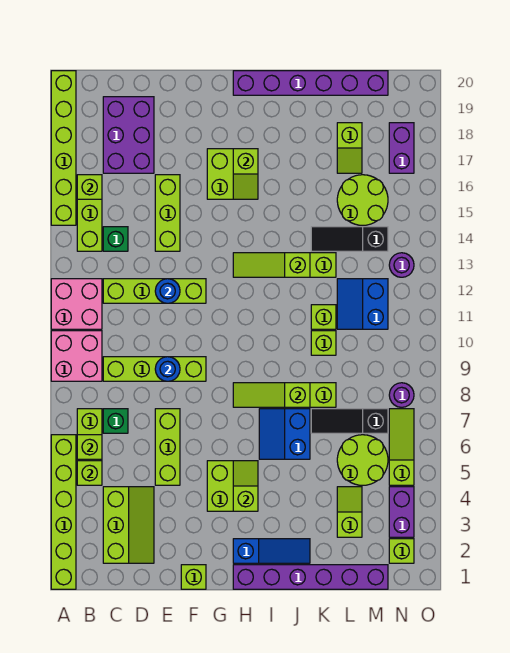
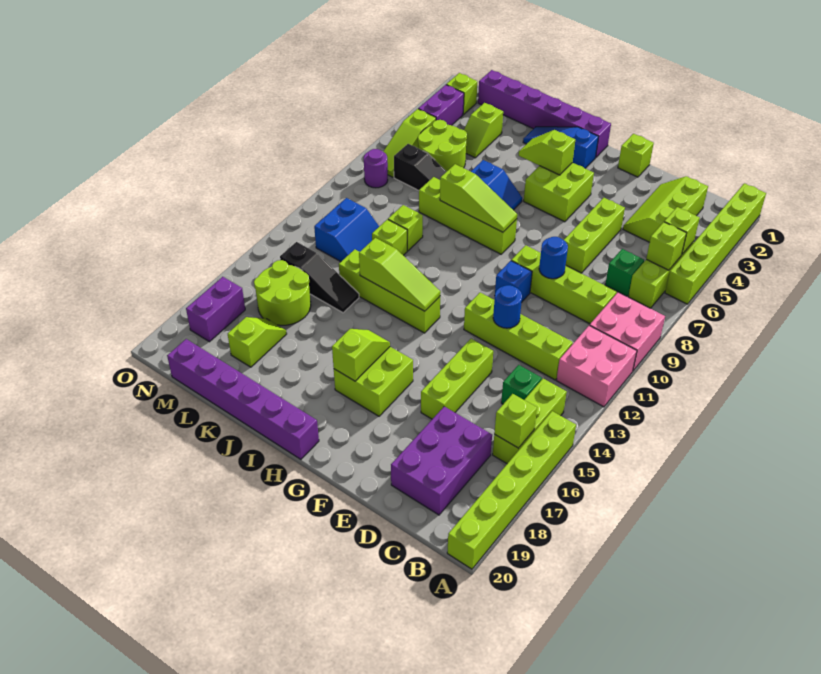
none -> blue 1x1 brick [495,261,532,301]
lime 1x2 slope [233,461,258,511] -> lime 1x2 slope turned to [519,130,575,175]
purple 1x1 round brick [389,253,414,277] -> none

